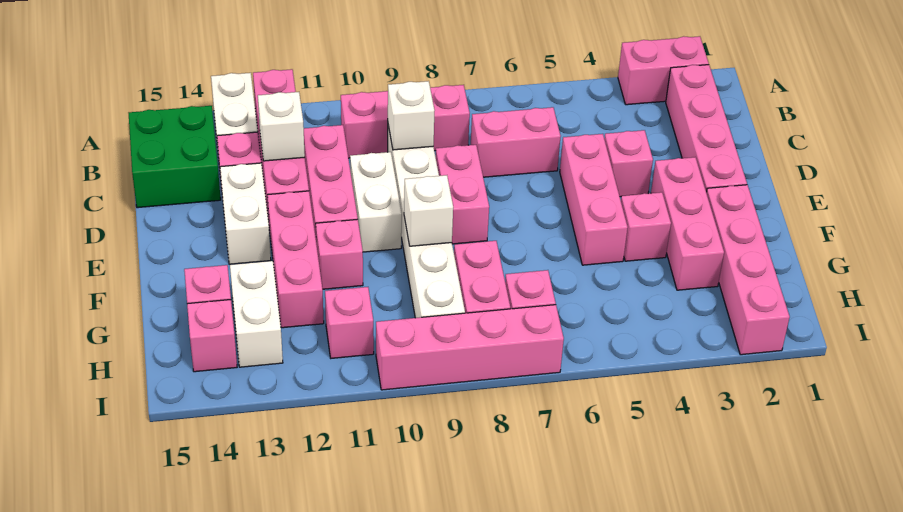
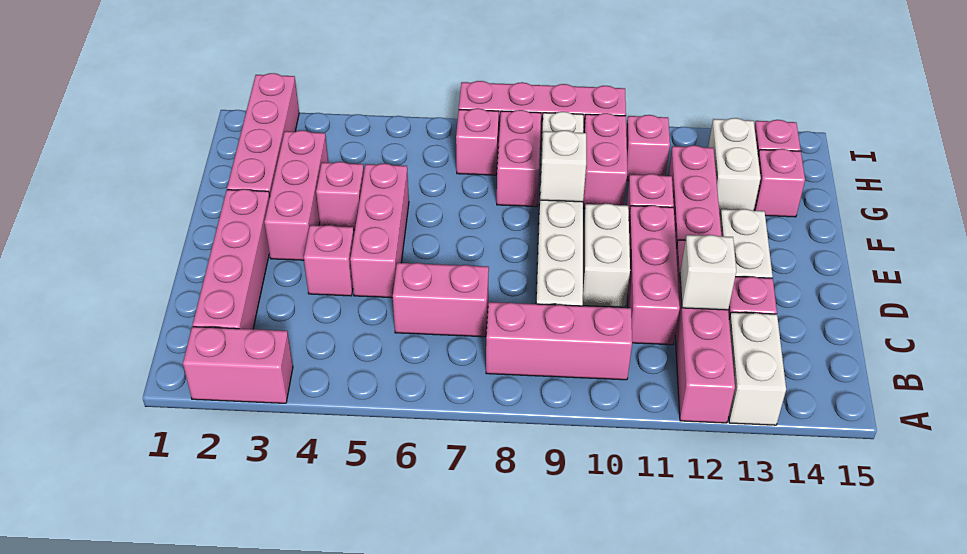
green 2x2 brick [129,106,221,208] -> none
white 1x1 brick [388,81,435,150] -> none
pink 1x2 brick [436,145,489,244] -> pink 1x2 brick moved to [583,113,627,208]

